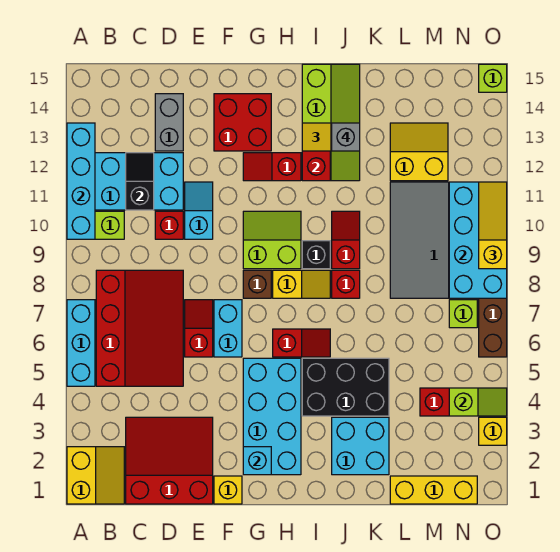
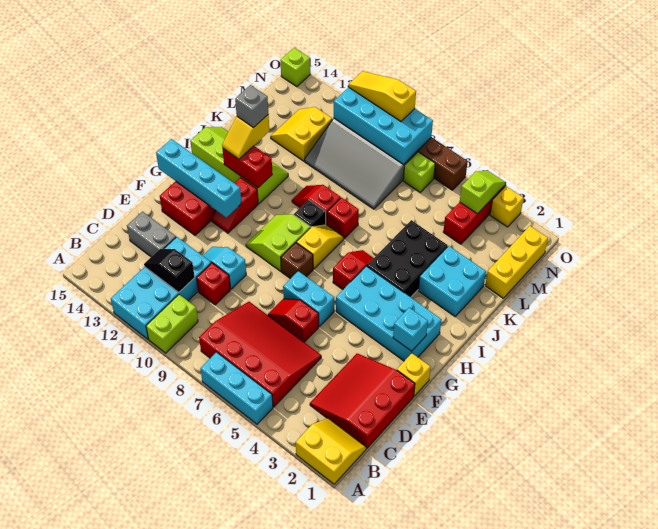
cyan 1x4 brick [67,123,95,239] -> cyan 1x4 brick moved to [156,139,241,217]

